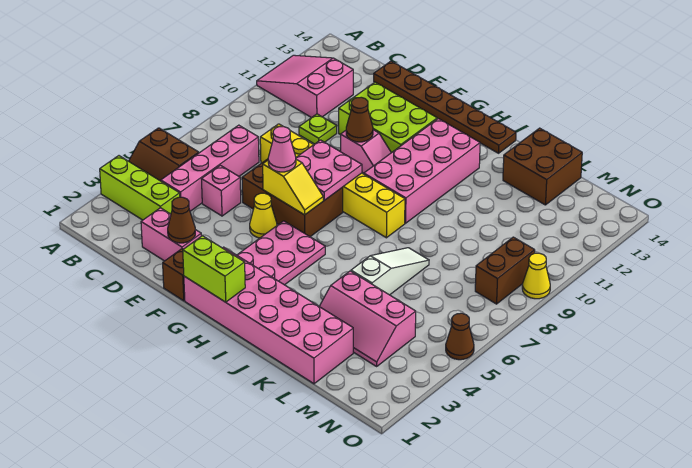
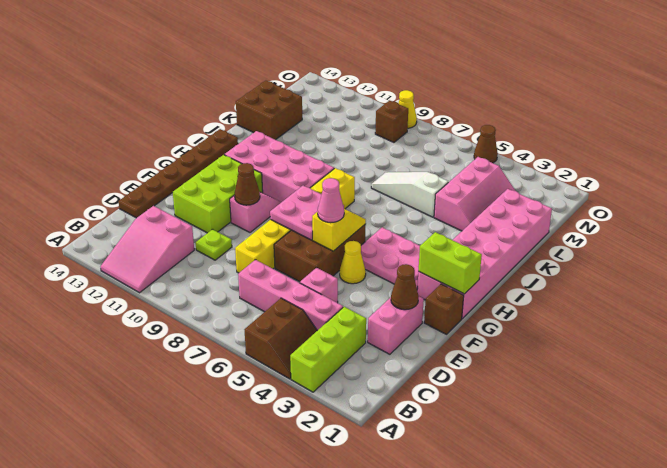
lime 1x2 brick [183,236,245,302] -> lime 1x2 brick turned to [419,232,482,294]
brown 1x2 brick [475,237,535,304] -> brown 1x1 brick [375,100,408,142]

